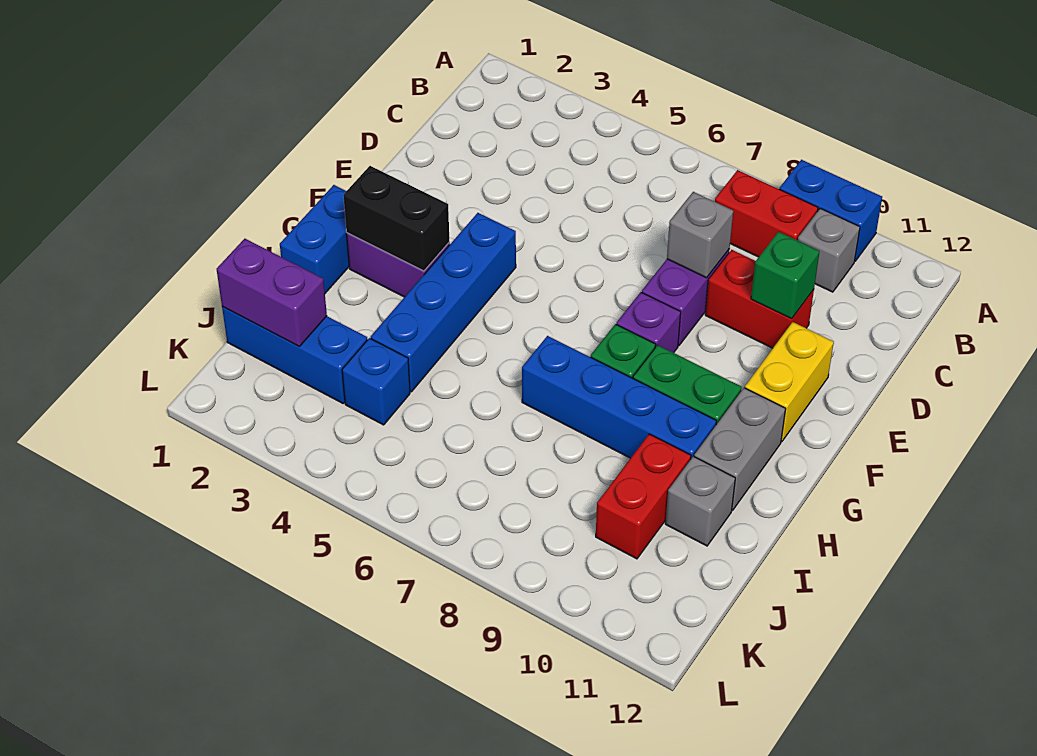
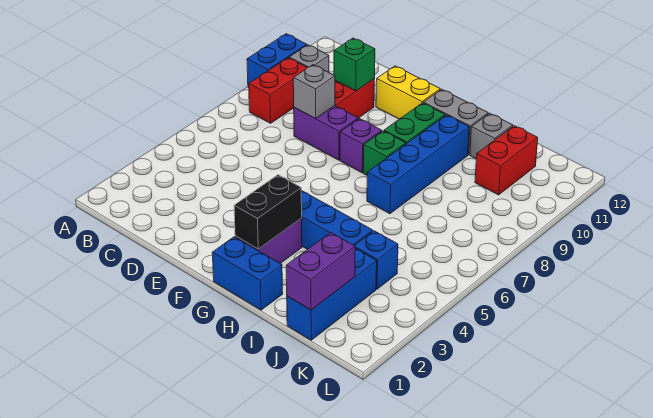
red 1x2 brick [596,434,691,559] -> red 1x2 brick turned to [475,126,538,195]

